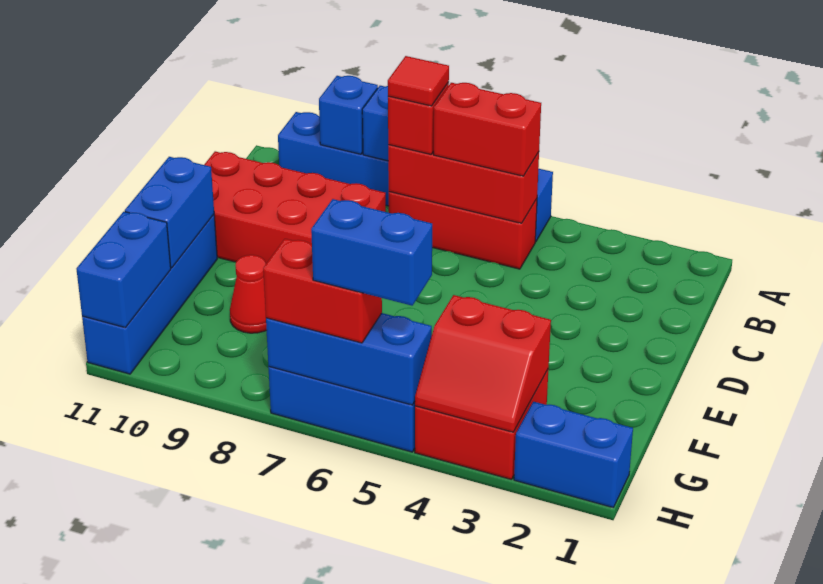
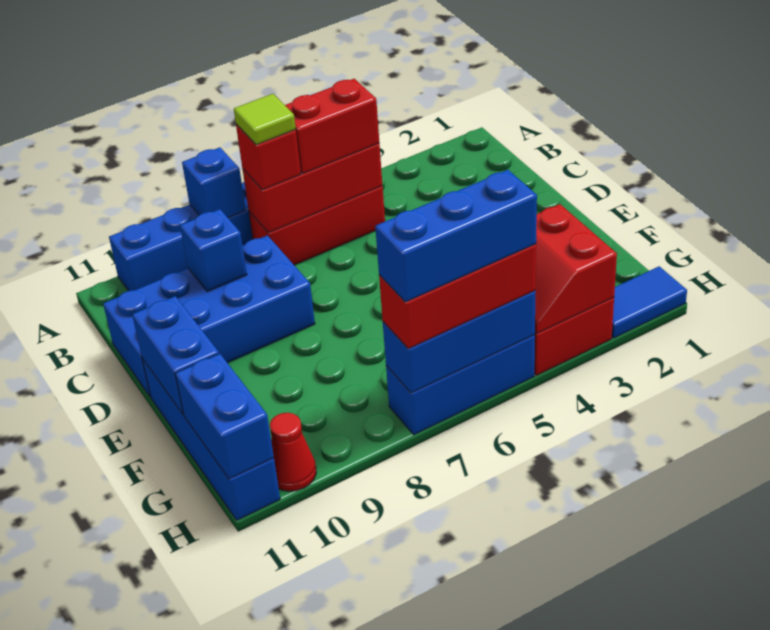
blue 1x1 brick [319,76,378,154] -> blue 1x1 brick moved to [180,209,247,292]
red 1x1 tile [388,56,449,106] -> lime 1x1 tile [234,94,296,145]
red 2x4 brick [204,151,386,264] -> blue 2x4 brick [103,235,315,397]
red 1x1 cone [230,255,266,333] -> red 1x1 cone moved to [270,413,316,491]
red 2x2 slope [415,295,551,432] -> red 2x2 slope turned to [535,204,617,334]
blue 1x2 brick [514,402,633,508] -> blue 1x2 tile [612,266,687,338]
blue 1x2 brick [311,199,432,306] -> blue 1x3 brick [375,170,537,302]
red 1x2 brick [263,239,382,343] -> red 1x3 brick [379,244,536,349]

